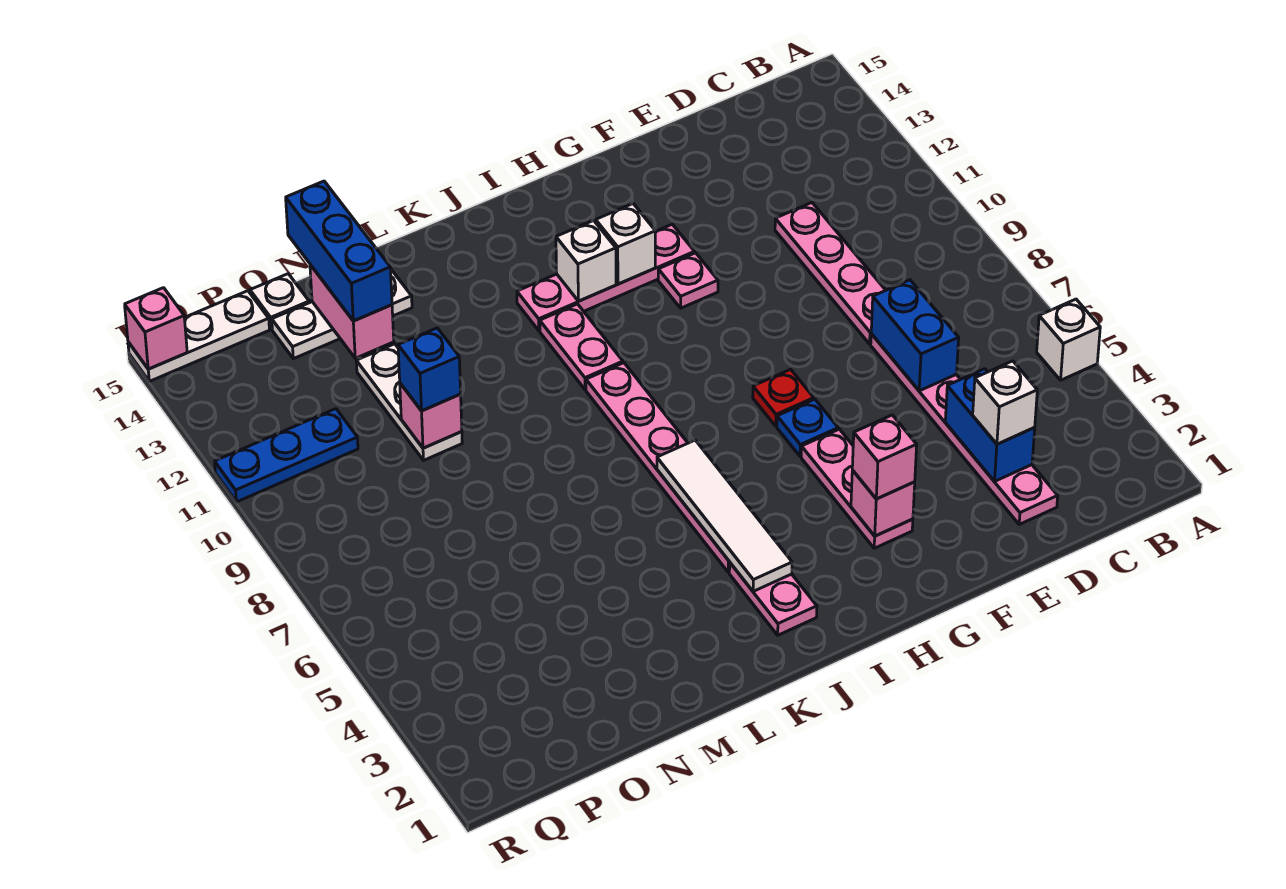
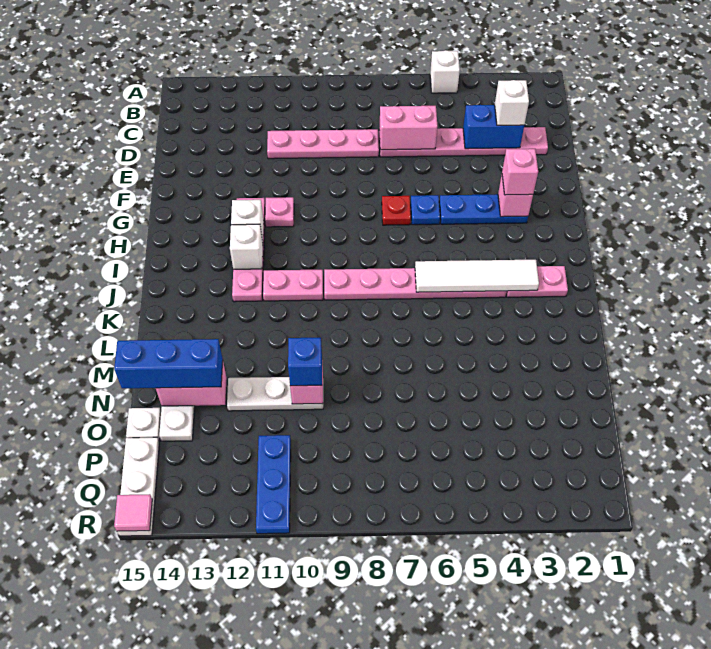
blue 1x2 brick [871,280,959,391] -> pink 1x2 brick [379,106,437,150]
pink 1x3 plate [801,429,913,548] -> blue 1x3 plate [439,194,528,224]
pink 1x1 brick [125,288,187,369] -> pink 1x1 tile [114,494,152,531]

